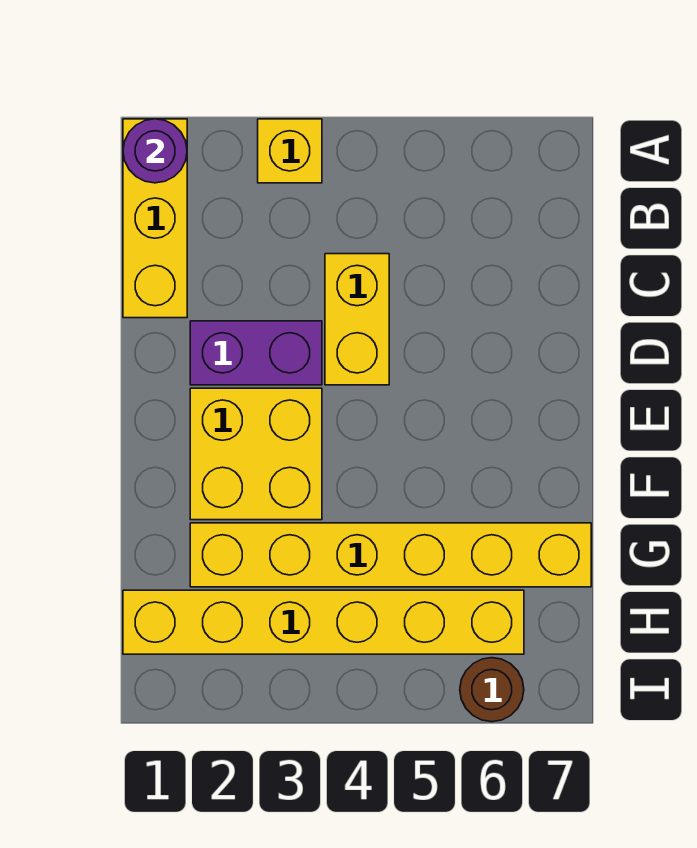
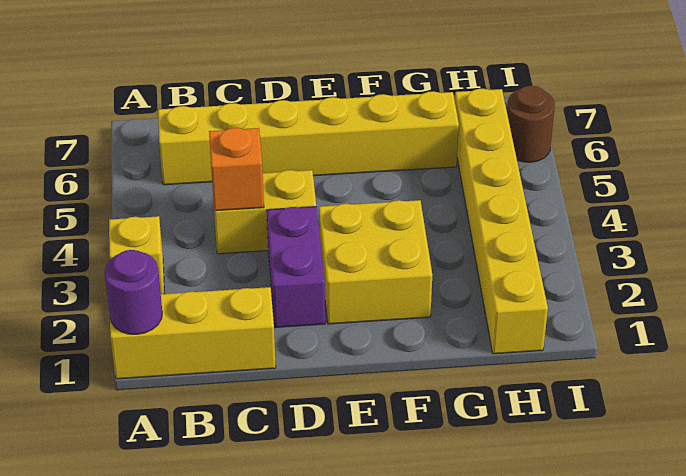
none -> orange 1x1 brick [209,128,264,211]
yellow 1x6 brick [190,523,591,587] -> yellow 1x6 brick turned to [158,91,459,185]

